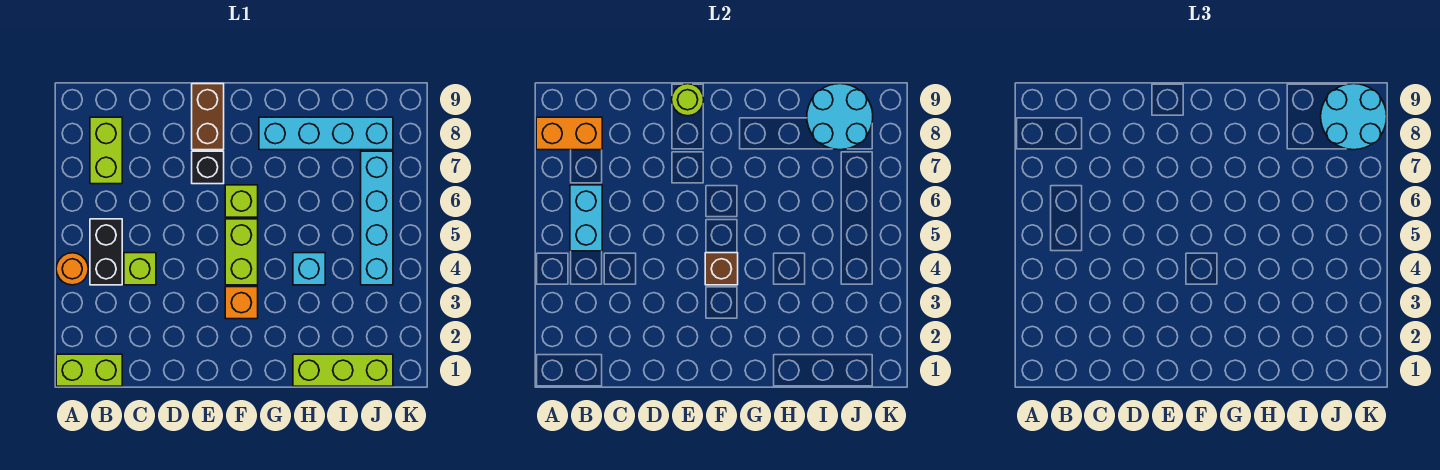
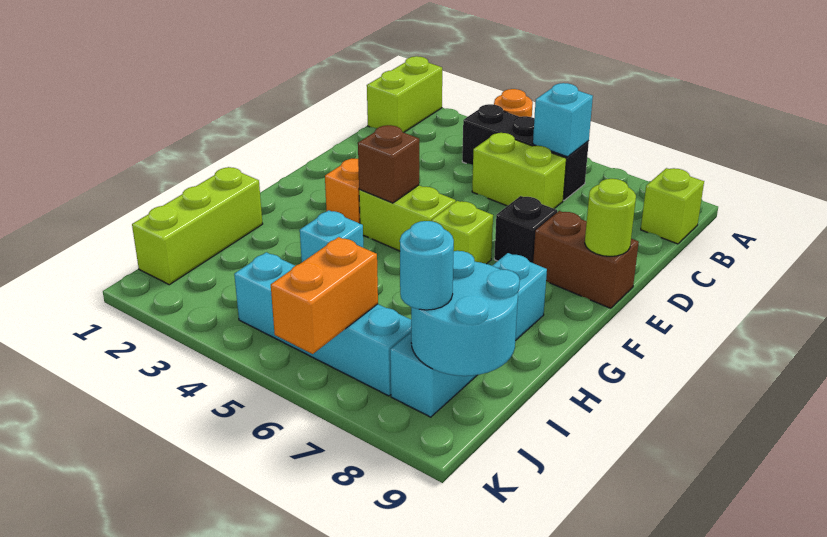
orange 1x2 brick [536,117,602,150] -> orange 1x2 brick moved to [271,237,378,354]
black 1x2 brick [90,219,122,285] -> black 1x3 brick [462,104,589,201]
cyan 1x2 brick [570,185,602,251] -> cyan 1x1 brick [533,83,593,157]
lime 1x2 brick [90,117,122,184] -> lime 1x2 brick moved to [472,133,566,209]
lime 1x1 brick [124,253,156,285] -> lime 1x1 brick moved to [641,168,704,244]
cyan 2x2 round brick [1321,84,1387,150] -> cyan 1x1 round brick [400,221,454,310]

